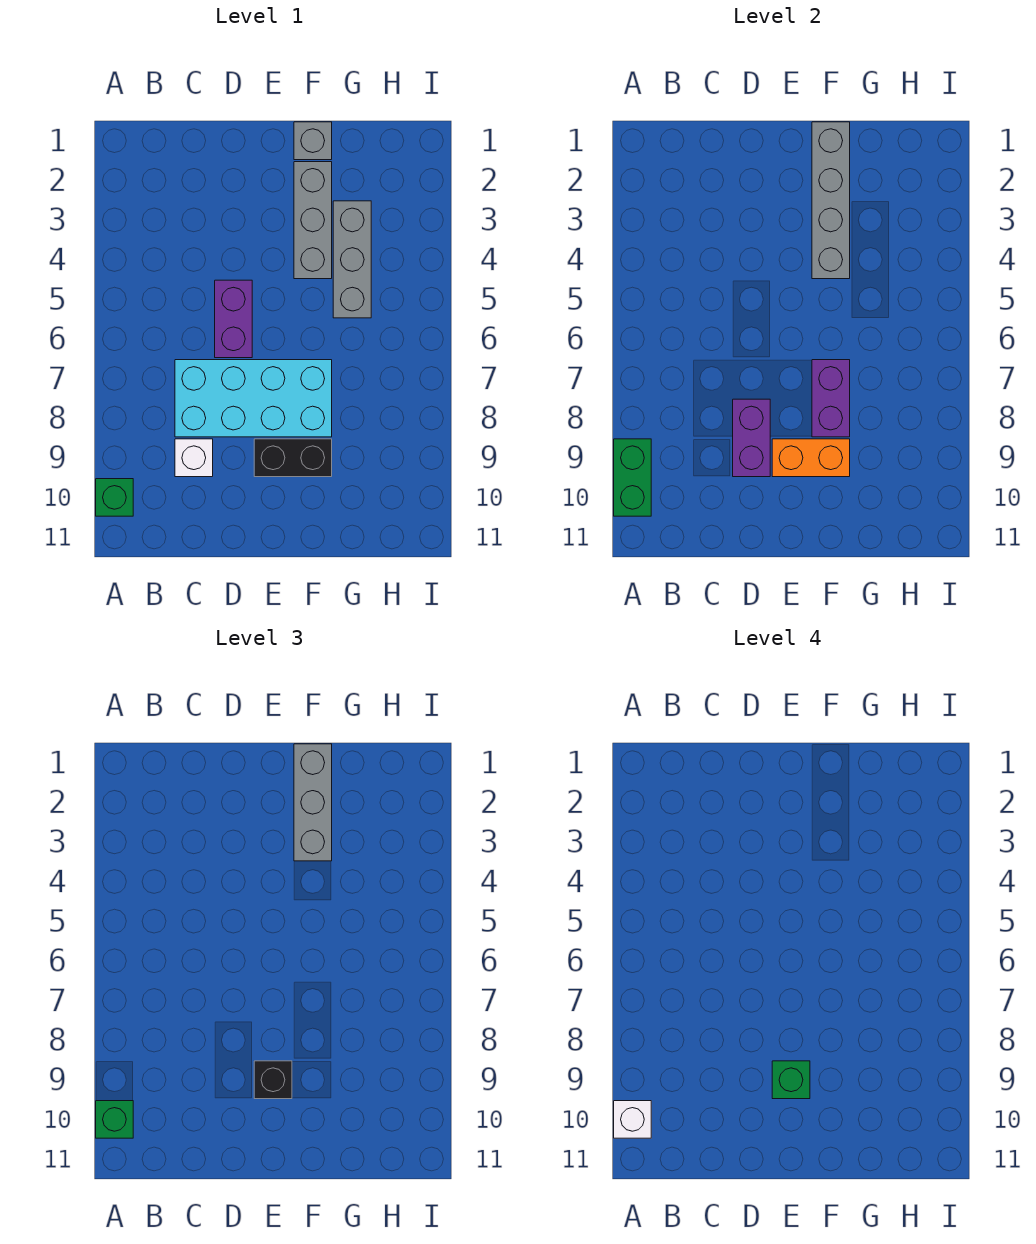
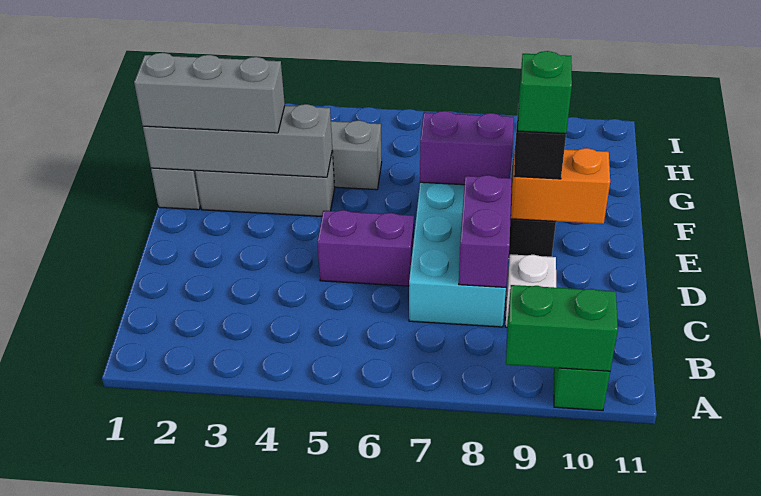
green 1x1 brick [96,1101,133,1138] -> none
white 1x1 brick [614,1101,651,1138] -> none
purple 1x2 brick [733,399,770,477] -> purple 1x2 brick turned to [459,175,512,287]
orange 1x2 brick [772,439,850,477] -> orange 1x2 brick turned to [511,148,610,224]

